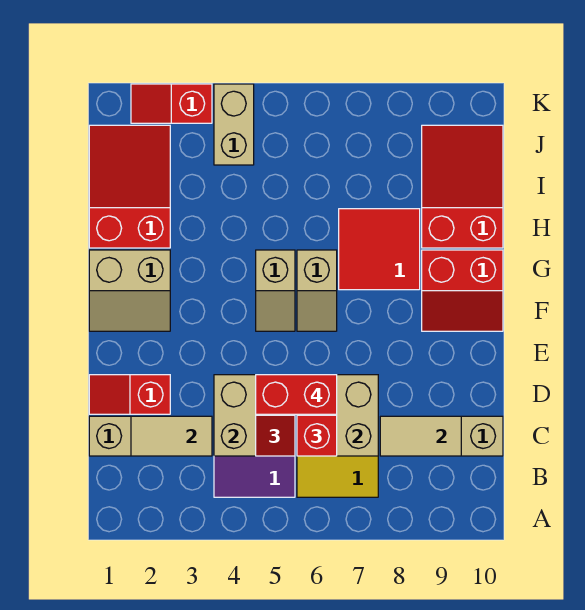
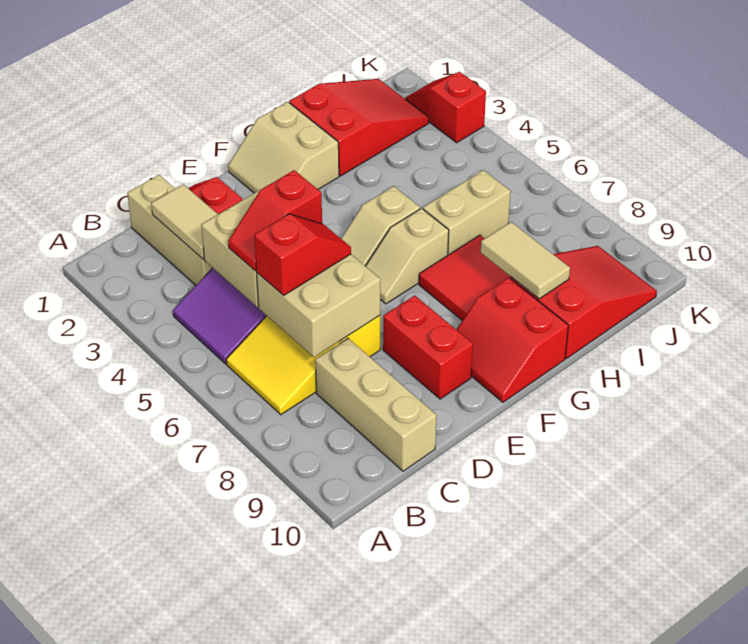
tan 1x2 tile [380,416,461,456] -> tan 1x2 tile moved to [481,222,570,299]
red 1x2 brick [256,375,337,414] -> red 1x2 brick moved to [383,295,473,399]
tan 1x2 brick [214,84,254,165] -> tan 1x2 brick moved to [423,170,511,255]

